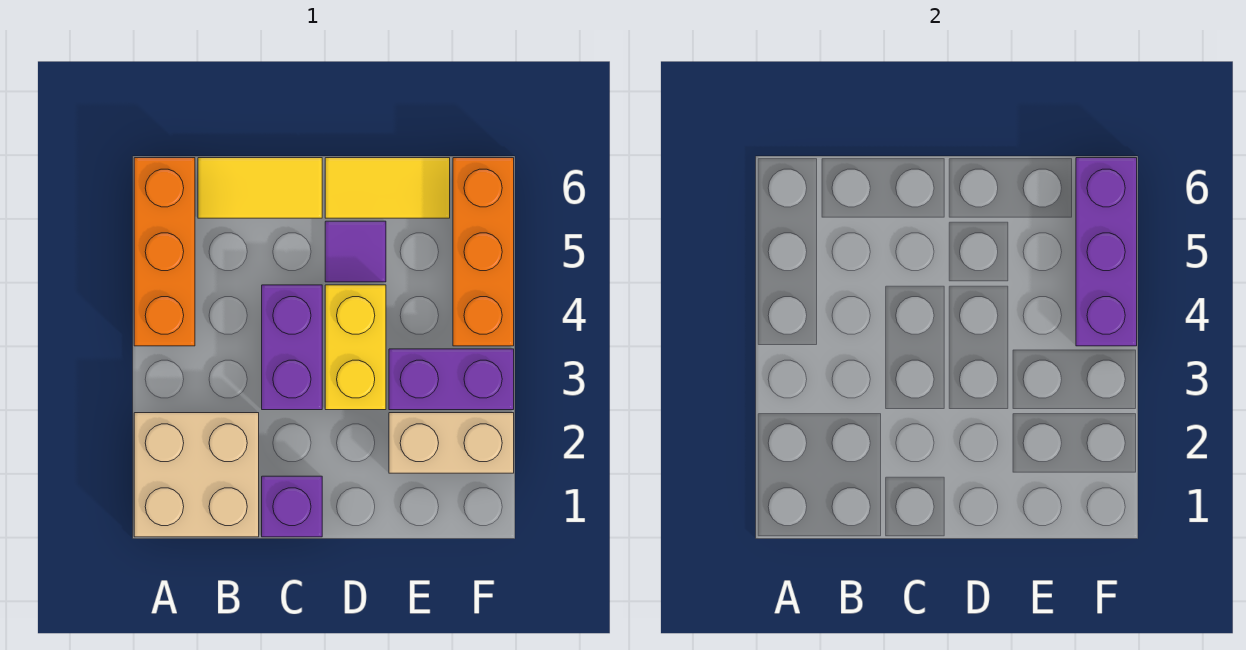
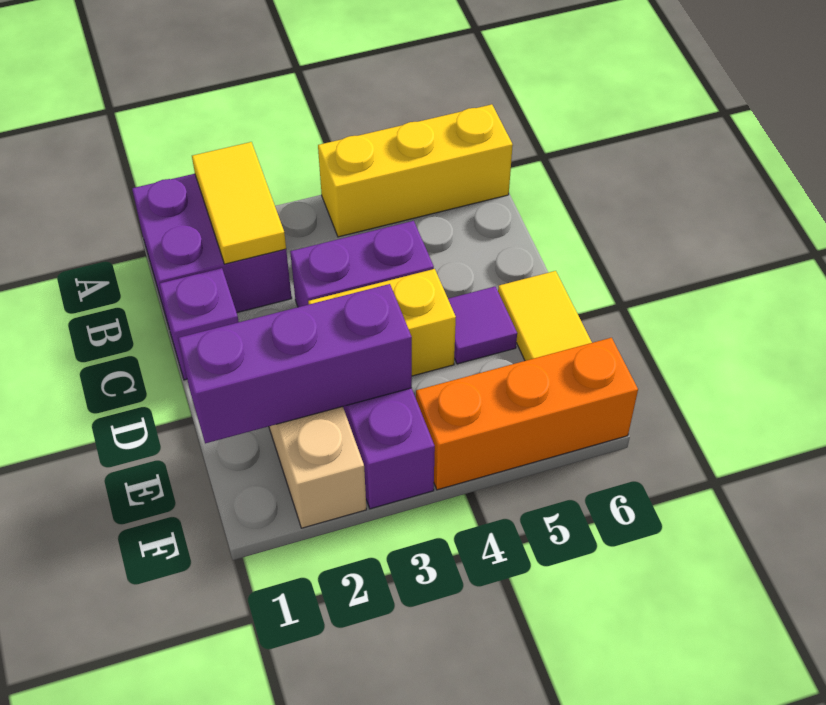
tan 2x2 brick [134,413,259,537] -> purple 2x2 brick [132,174,292,323]
orange 1x3 brick [134,158,195,346] -> yellow 1x3 brick [318,104,513,237]
yellow 1x2 tile [198,158,322,218] -> yellow 1x2 tile moved to [192,142,286,264]
purple 1x3 brick [1076,158,1137,346] -> purple 1x3 brick moved to [178,284,412,443]

